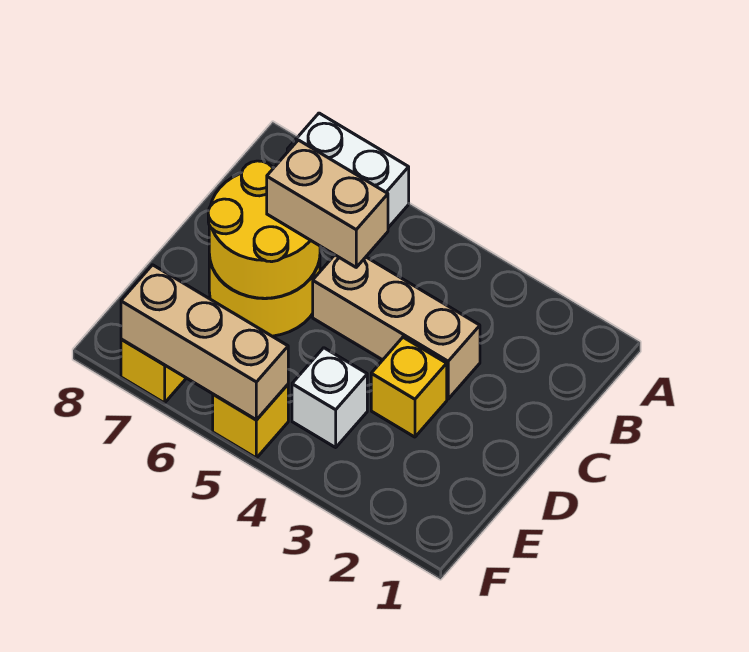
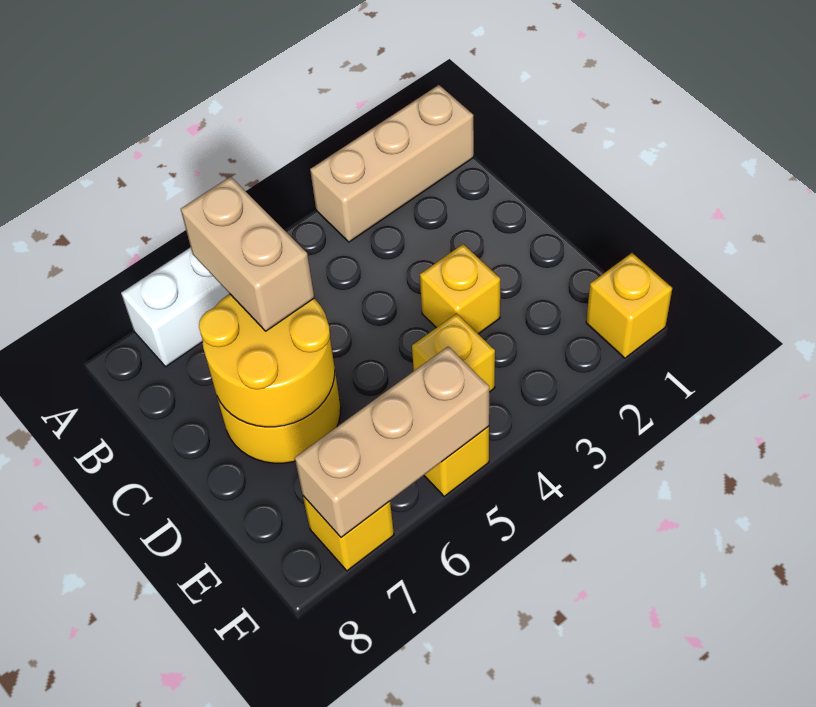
tan 1x3 brick [313,255,480,399] -> tan 1x3 brick moved to [310,85,474,242]
tan 1x2 brick [267,140,388,267] -> tan 1x2 brick turned to [181,177,314,331]
white 1x1 brick [292,348,367,447] -> yellow 1x1 brick [412,314,495,392]
none -> yellow 1x1 brick [586,253,672,358]

